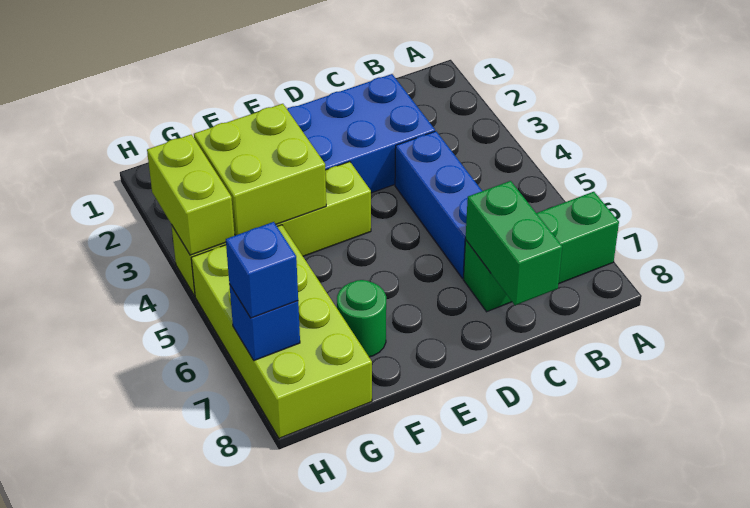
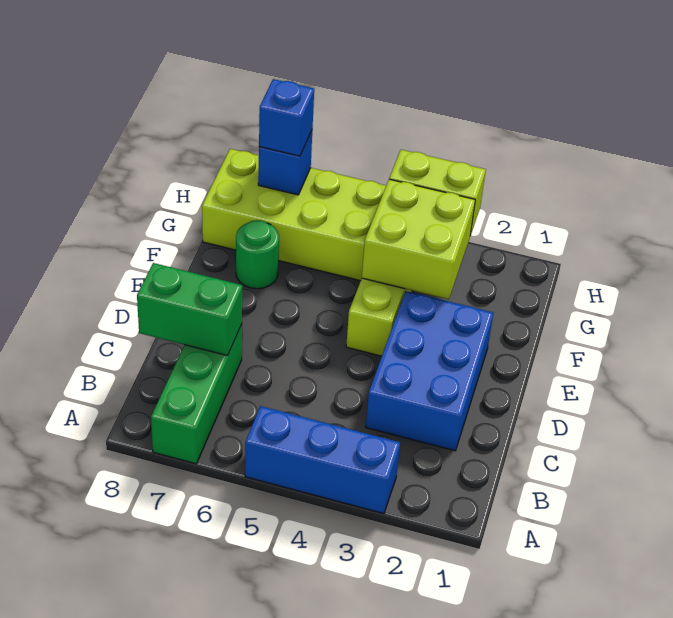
blue 1x3 brick [395,131,482,278] -> blue 1x3 brick moved to [245,406,400,514]

